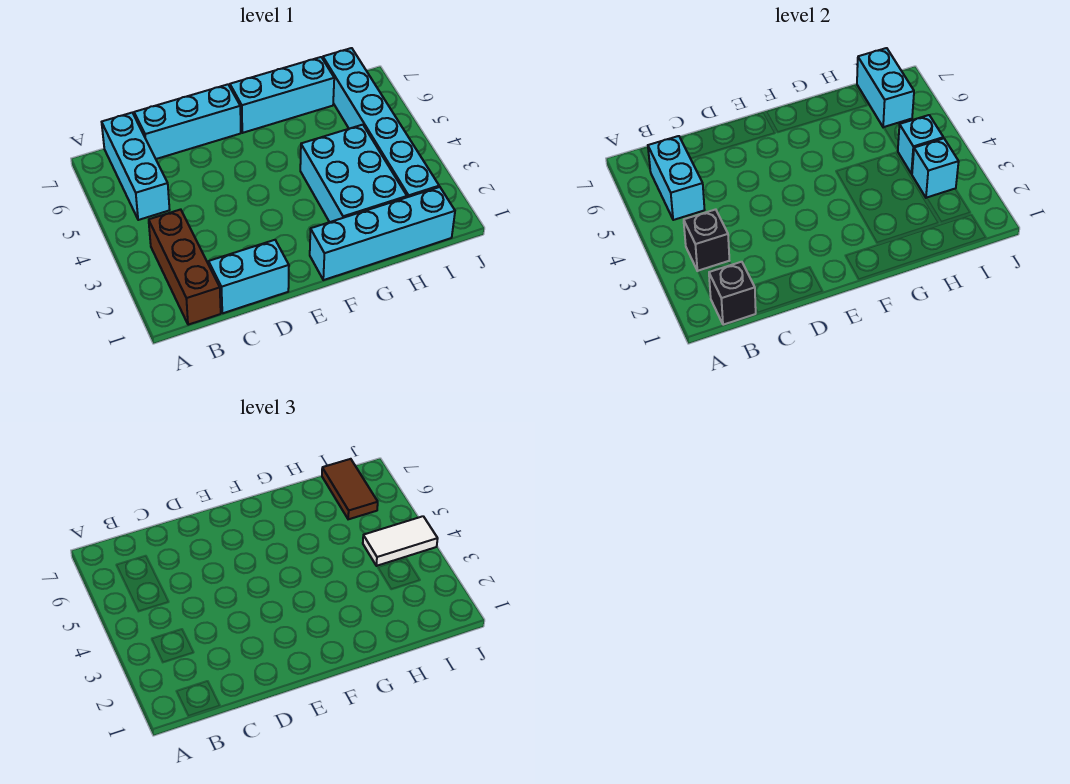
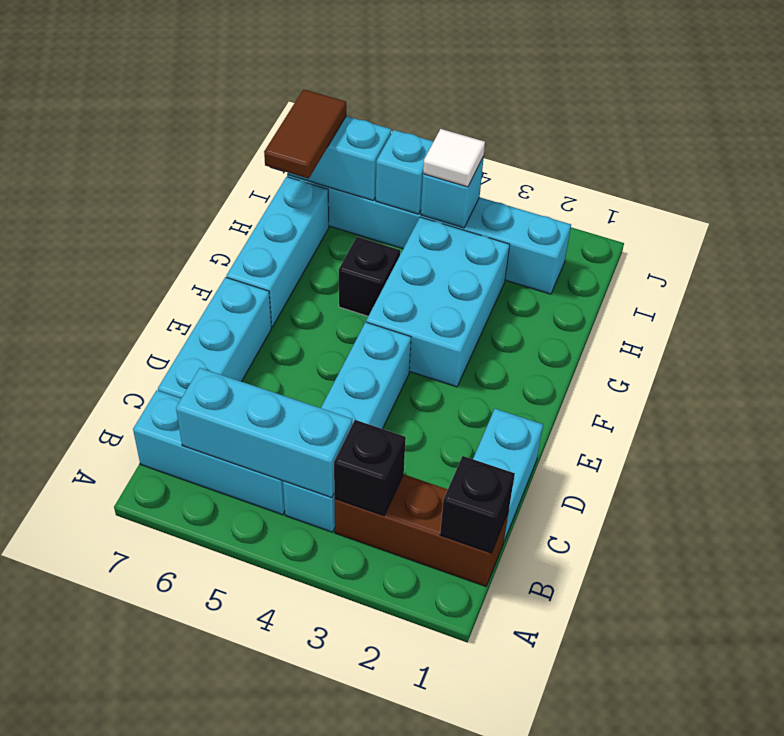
cyan 1x2 brick [648,136,705,220] -> cyan 1x3 brick [176,368,352,498]
cyan 1x4 brick [310,187,455,280] -> cyan 1x4 brick moved to [283,322,411,532]
cyan 2x3 brick [300,125,407,222] -> cyan 2x3 brick turned to [366,217,510,387]
none -> black 1x1 brick [339,237,400,316]
cyan 1x1 brick [912,138,959,198] -> cyan 1x1 brick moved to [376,130,434,214]
white 1x2 tile [363,516,438,566] -> white 1x1 tile [423,129,485,187]
brown 1x2 tile [322,459,378,519] -> brown 1x2 tile turned to [264,89,346,179]

